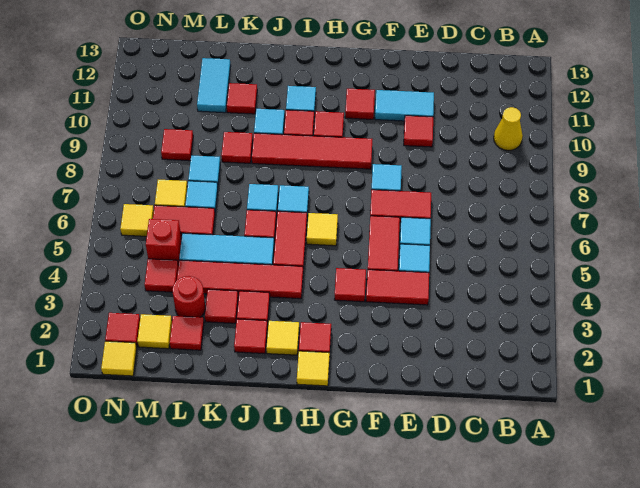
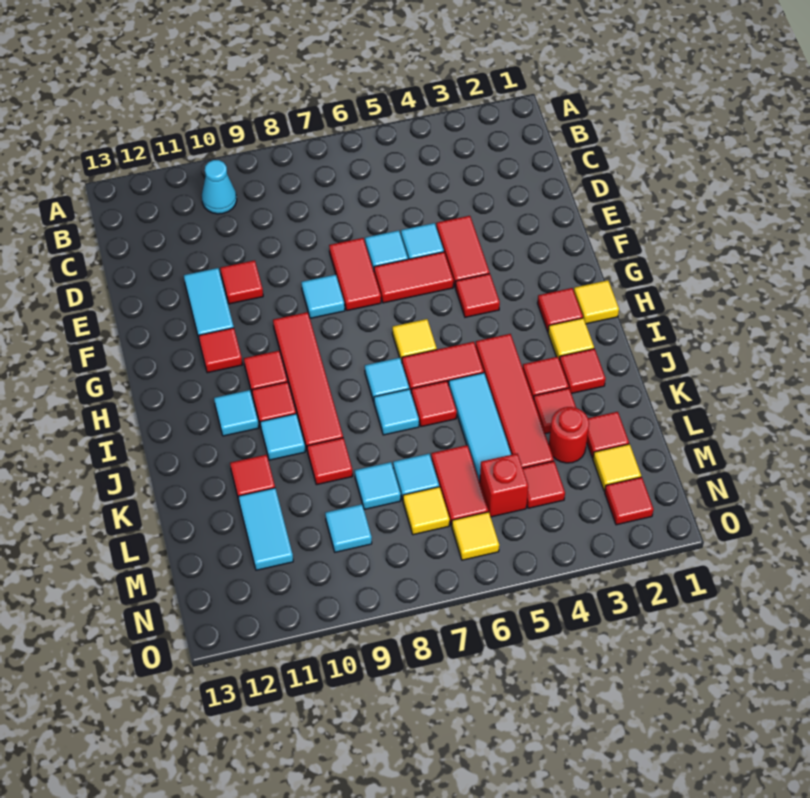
yellow 1x1 cone [494,107,523,150] -> cyan 1x1 cone [202,160,237,214]
cyan 1x2 tile [197,58,231,113] -> cyan 1x2 tile turned to [238,488,293,570]
red 1x1 tile [161,129,193,161] -> cyan 1x1 tile [325,504,372,552]
yellow 1x1 tile [101,341,137,376] -> none

